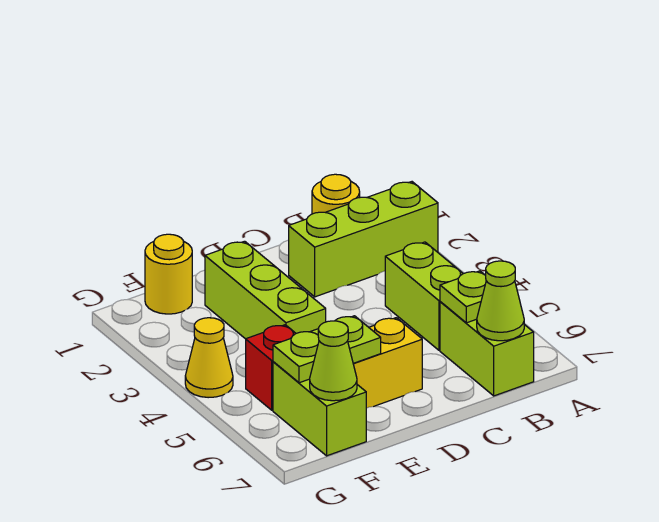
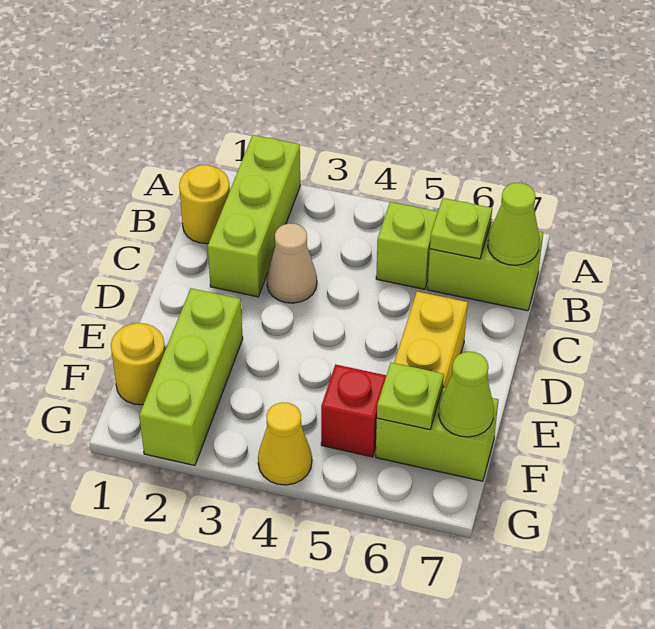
lime 1x2 brick [385,242,463,350] -> lime 1x1 brick [376,202,438,289]
none -> tan 1x1 cone [267,223,317,303]
lime 1x3 brick [205,241,326,339] -> lime 1x3 brick turned to [139,288,243,465]
lime 1x2 plate [273,316,381,383] -> lime 1x1 plate [377,363,444,430]

